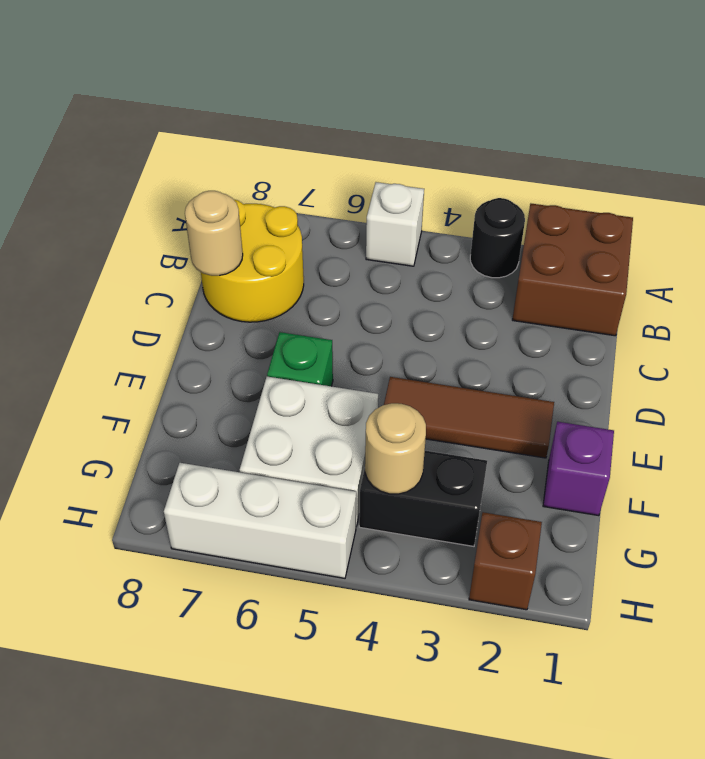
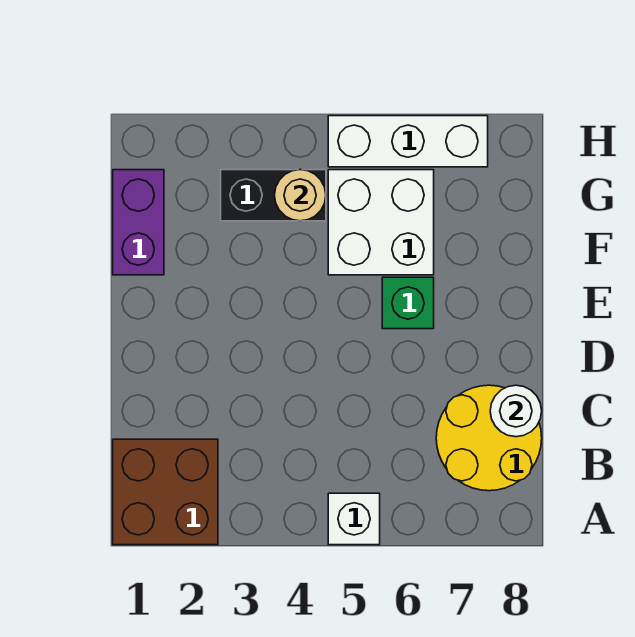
black 1x1 round brick [470,198,525,278] -> none
tan 1x1 round brick [185,191,243,276] -> white 1x1 round brick [490,385,542,437]
brown 1x3 tile [384,377,554,458] -> none
purple 1x1 brick [543,422,614,516] -> purple 1x2 brick [113,170,164,275]
brown 1x1 brick [469,512,542,610] -> none

